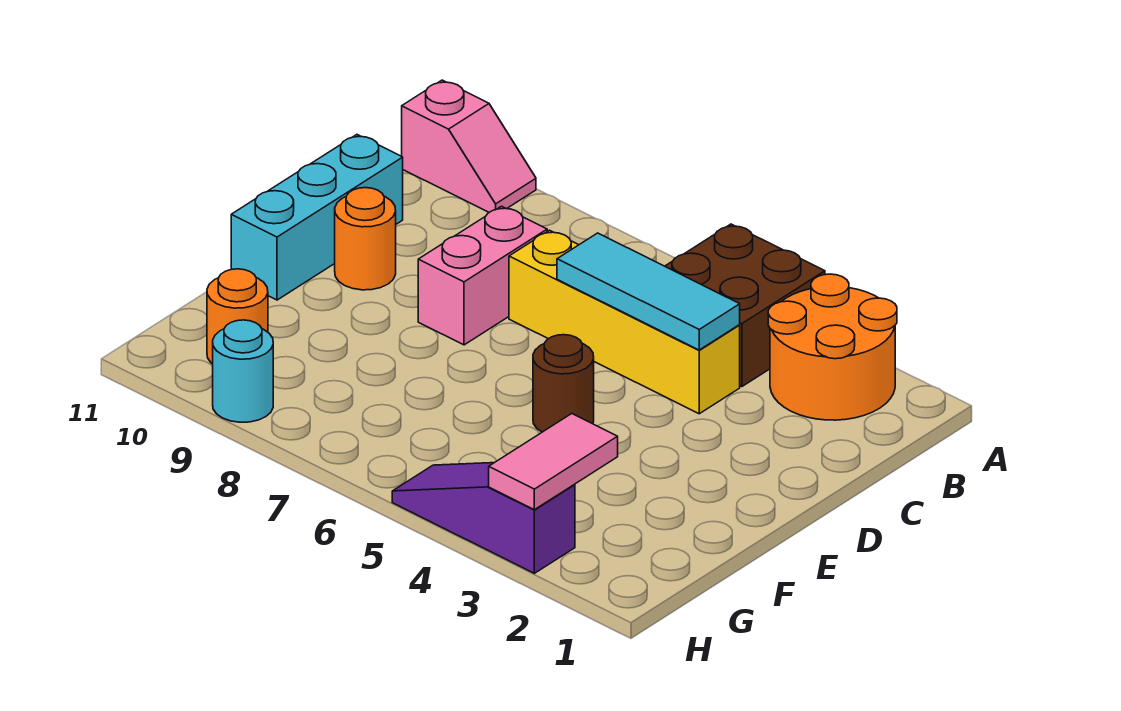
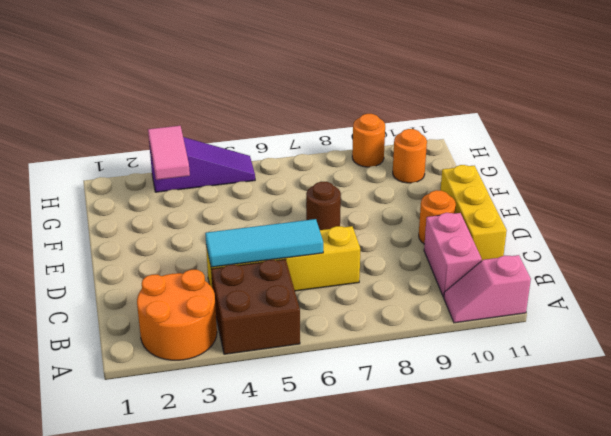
pink 1x2 brick [418,206,547,345] -> pink 1x2 brick moved to [424,213,482,297]
cyan 1x3 brick [231,135,403,300] -> yellow 1x3 brick [440,165,507,260]
brown 1x1 round brick [533,335,594,432] -> brown 1x1 round brick moved to [306,182,341,230]
cyan 1x1 round brick [213,320,273,422] -> orange 1x1 round brick [352,114,385,167]

